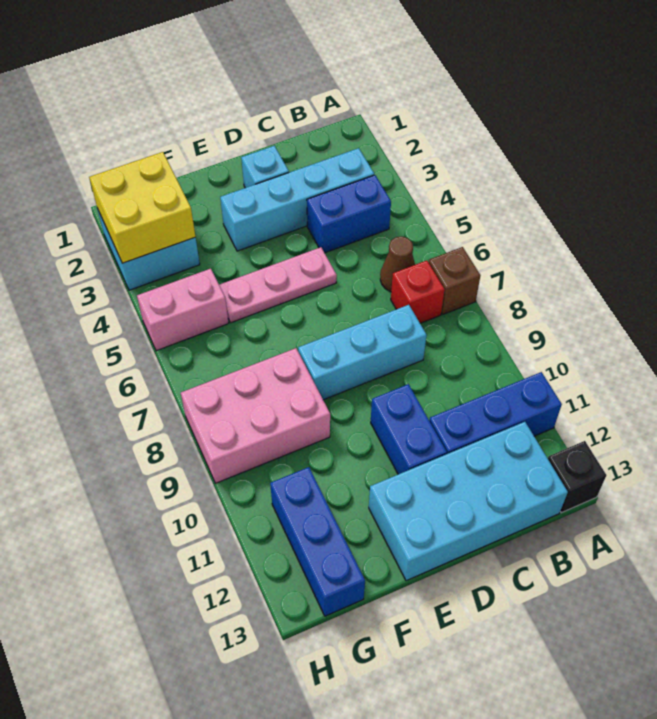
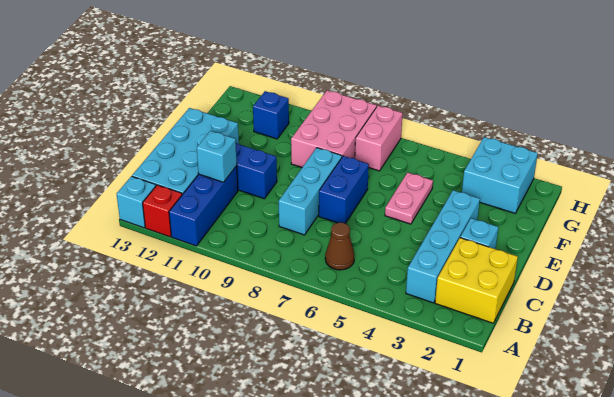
brown 1x1 brick [429,247,480,314] -> none
black 1x1 brick [548,441,606,513] -> cyan 1x1 brick [117,176,156,228]
blue 1x2 brick [307,175,391,253] -> blue 1x2 brick moved to [319,156,369,223]
red 1x1 brick [391,261,445,323] -> red 1x1 brick moved to [143,185,182,237]
none -> cyan 1x1 brick [197,131,237,182]
pink 1x3 plate [219,247,337,323] -> pink 1x2 plate [385,172,433,224]
yellow 2x2 brick [89,152,195,263] -> yellow 2x2 brick moved to [435,238,518,323]
pink 1x2 brick [137,269,229,351] -> pink 1x2 brick moved to [355,106,403,171]
blue 1x3 brick [270,467,365,616] -> blue 1x1 brick [253,91,289,139]

